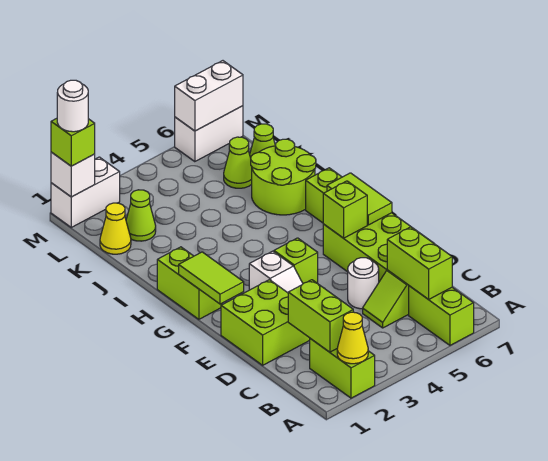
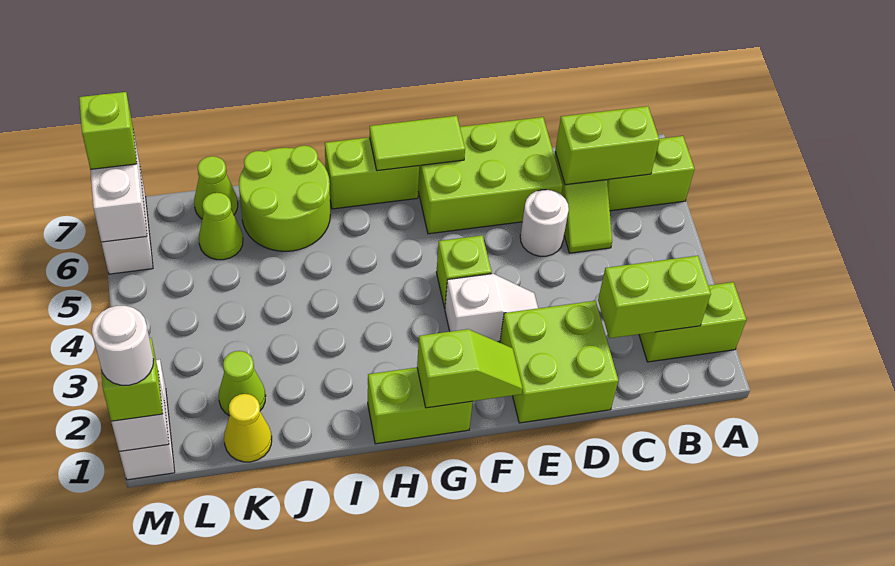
yellow 1x1 cone [337,312,368,364] -> none
lime 1x2 tile [179,252,244,304] -> lime 1x2 slope [417,329,523,408]
lime 1x1 brick [323,181,367,238] -> lime 1x1 brick moved to [79,92,137,169]

